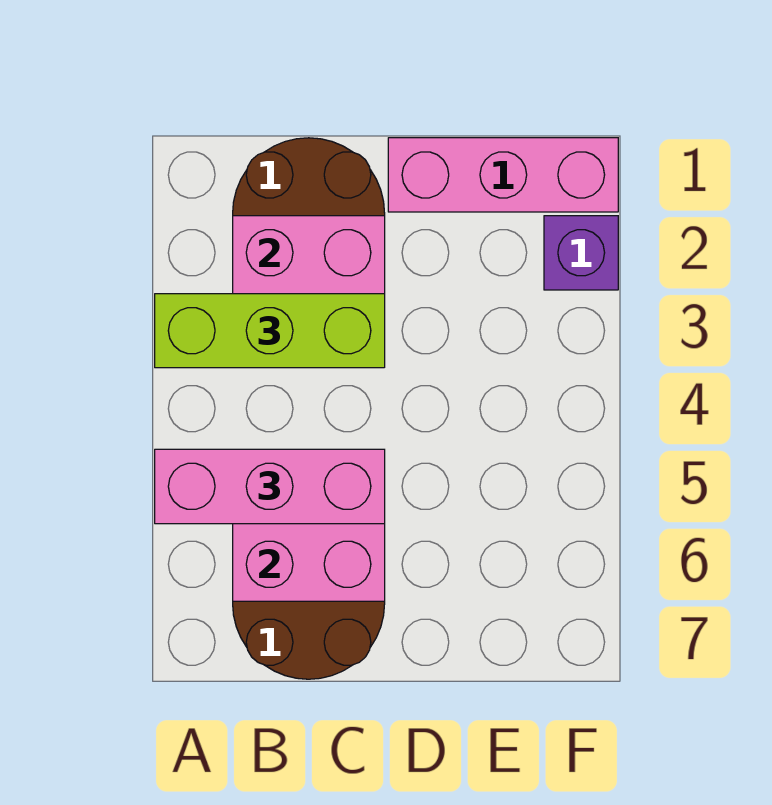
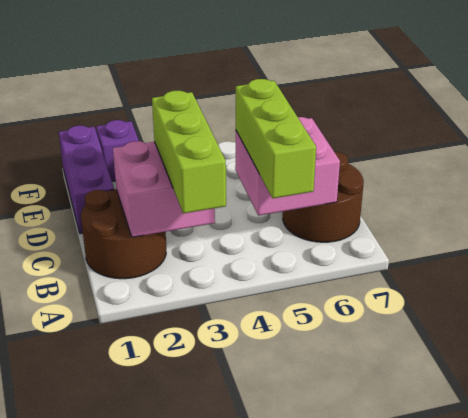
pink 1x3 brick [155,449,385,524] -> lime 1x3 brick [236,79,316,198]
pink 1x3 brick [388,138,618,212] -> purple 1x3 brick [59,126,114,234]

